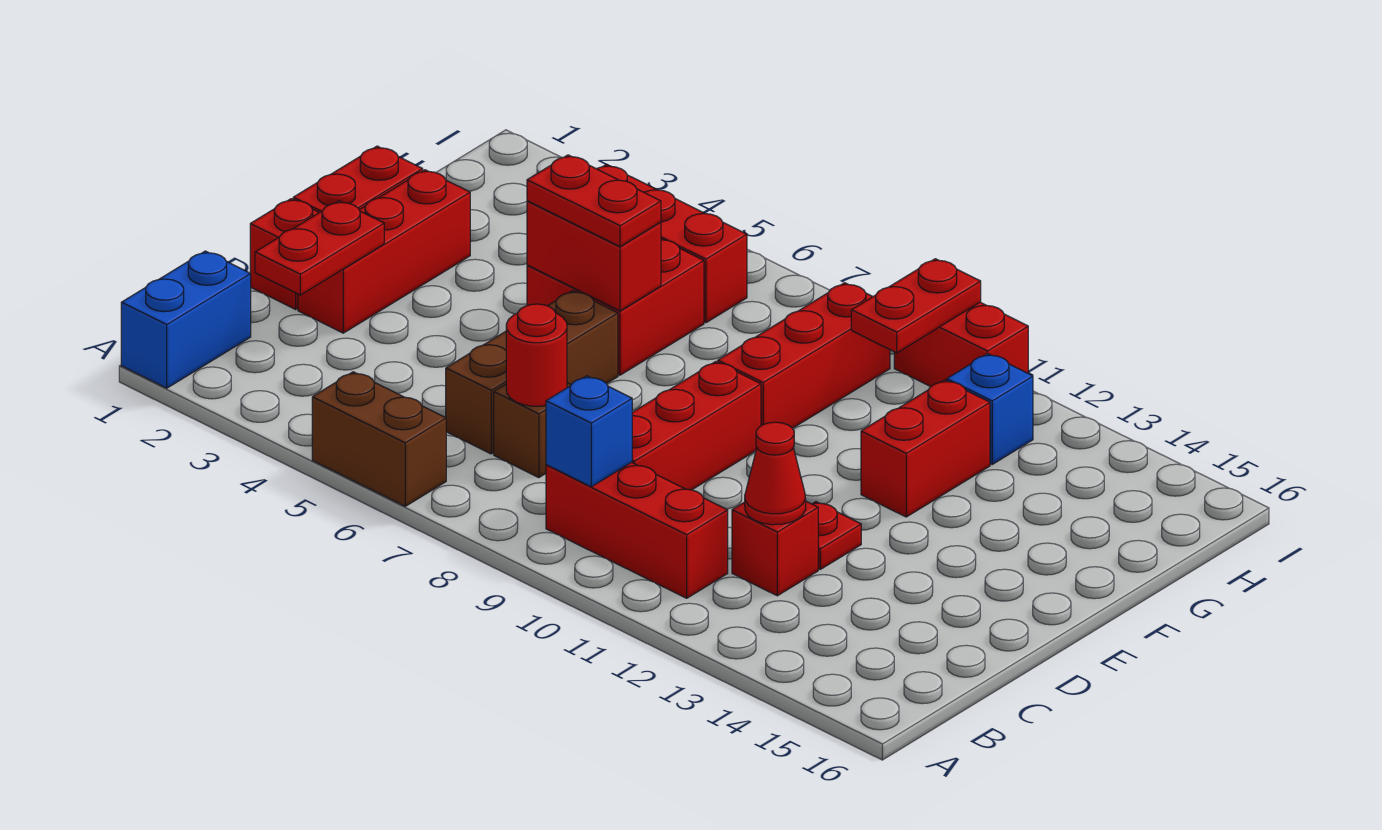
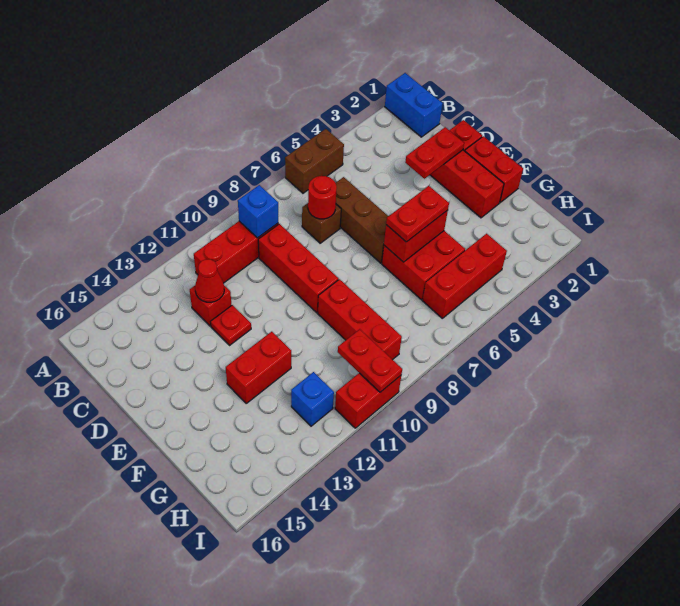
red 1x2 plate [255,201,384,295] -> red 1x2 plate turned to [405,127,464,179]
red 1x2 brick [861,380,990,517] -> red 1x2 brick turned to [226,332,291,403]

